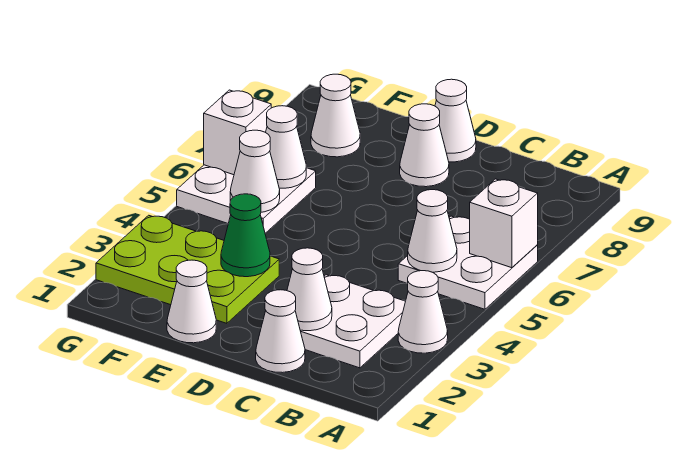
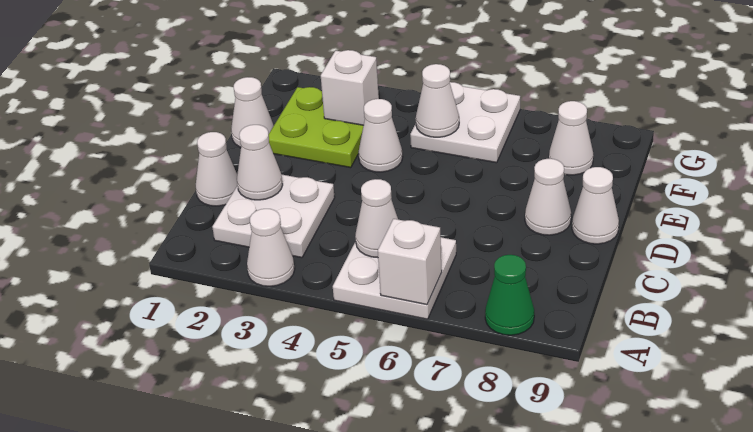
lime 2x3 plate [96,215,279,323] -> lime 2x2 plate [269,87,364,168]
green 1x1 cone [221,194,270,277] -> green 1x1 cone moved to [485,255,534,335]
white 1x1 cone [266,106,306,188] -> white 1x1 cone moved to [359,99,403,172]
white 1x1 brick [204,90,271,175] -> white 1x1 brick moved to [321,50,379,125]

